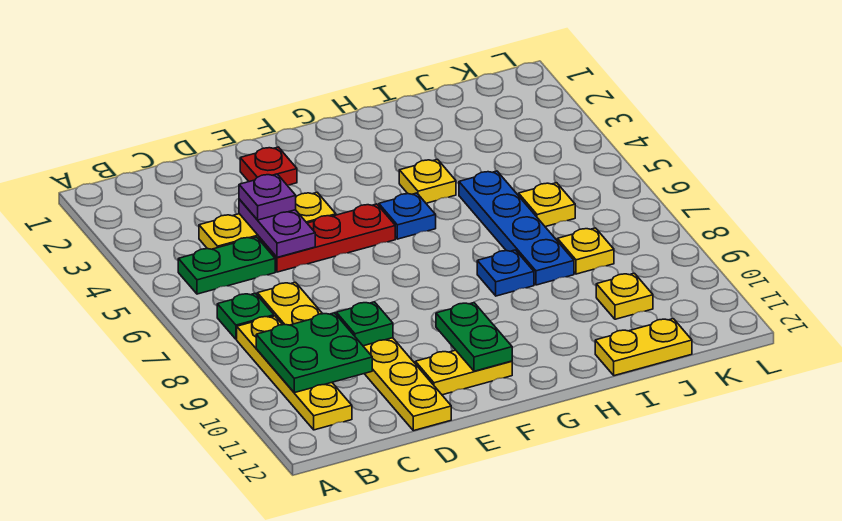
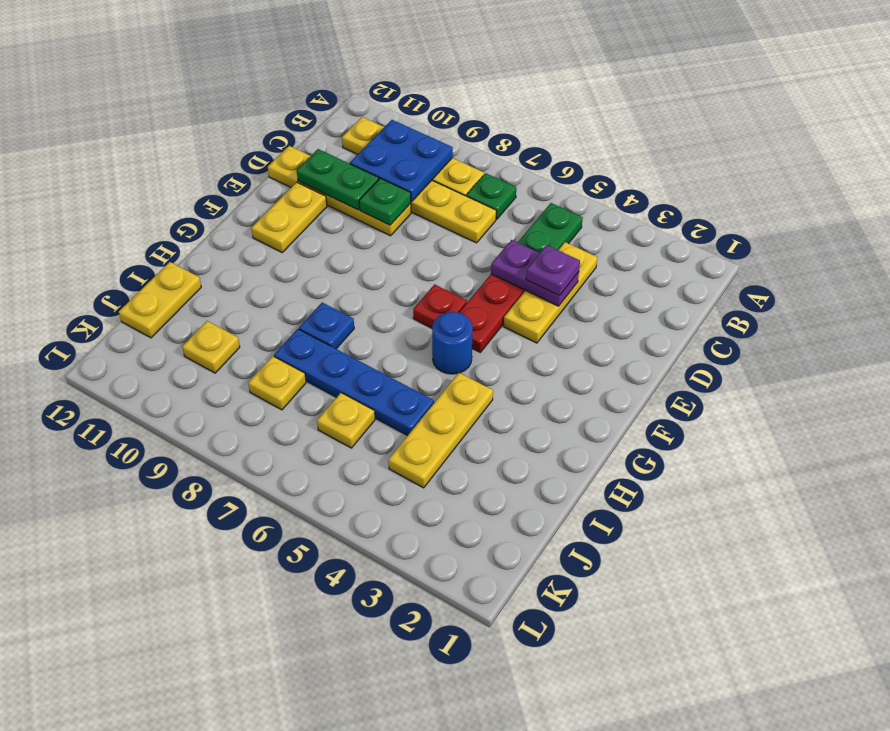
green 2x2 plate [256,313,372,393] -> blue 2x2 plate [350,120,453,202]
red 1x1 plate [240,147,297,185] -> red 1x1 plate moved to [413,284,467,328]
green 1x2 plate [436,303,512,371] -> green 1x2 plate moved to [297,149,379,210]
blue 1x1 plate [379,193,436,239] -> blue 1x1 round brick [432,312,473,374]
yellow 1x1 plate [399,159,456,203] -> yellow 1x3 plate [388,373,493,488]

